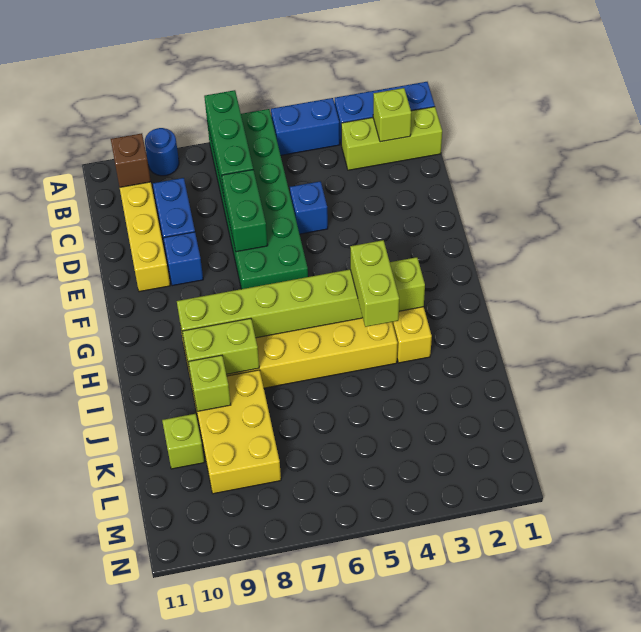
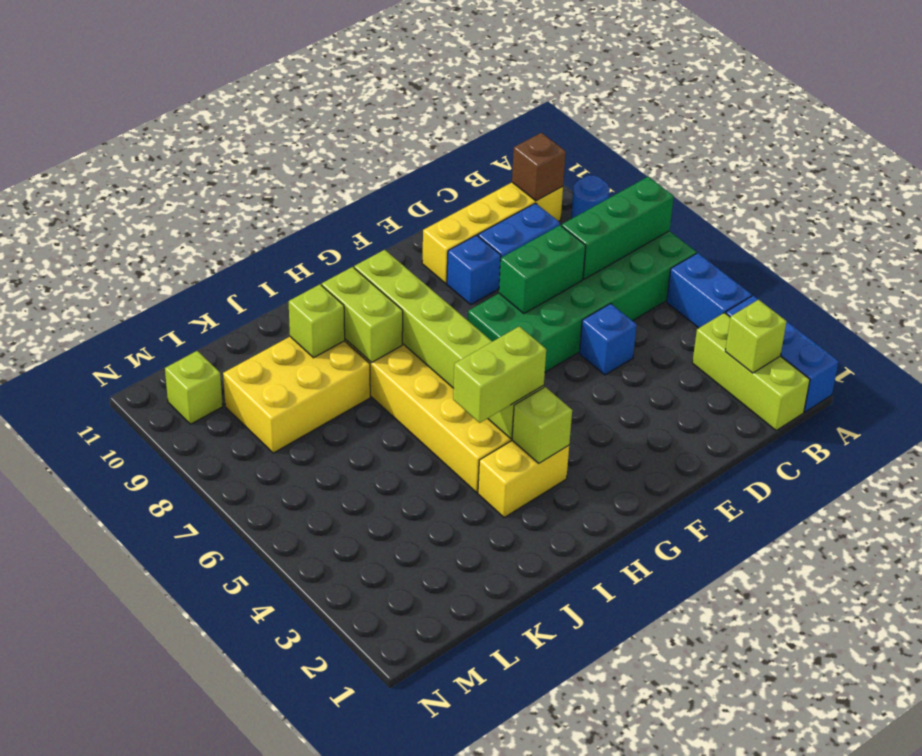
lime 1x1 brick [162,414,204,469] -> lime 1x1 brick moved to [165,351,223,424]

